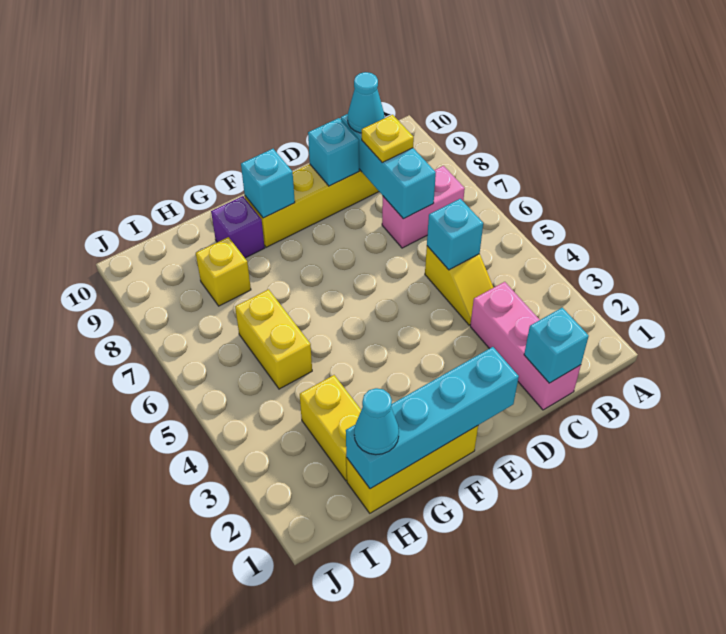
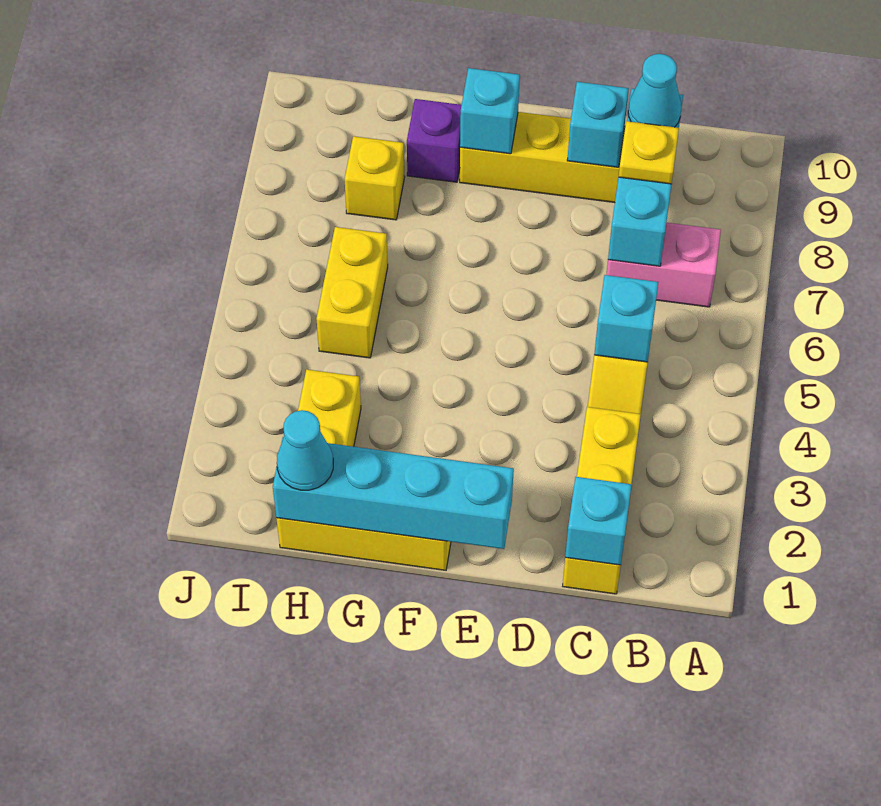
pink 1x3 brick [470,282,581,410] -> yellow 1x3 brick [563,407,641,594]

